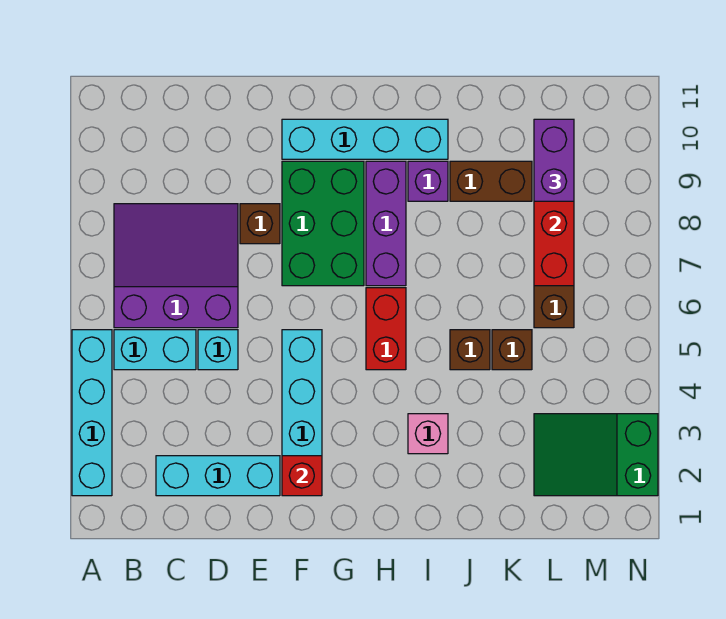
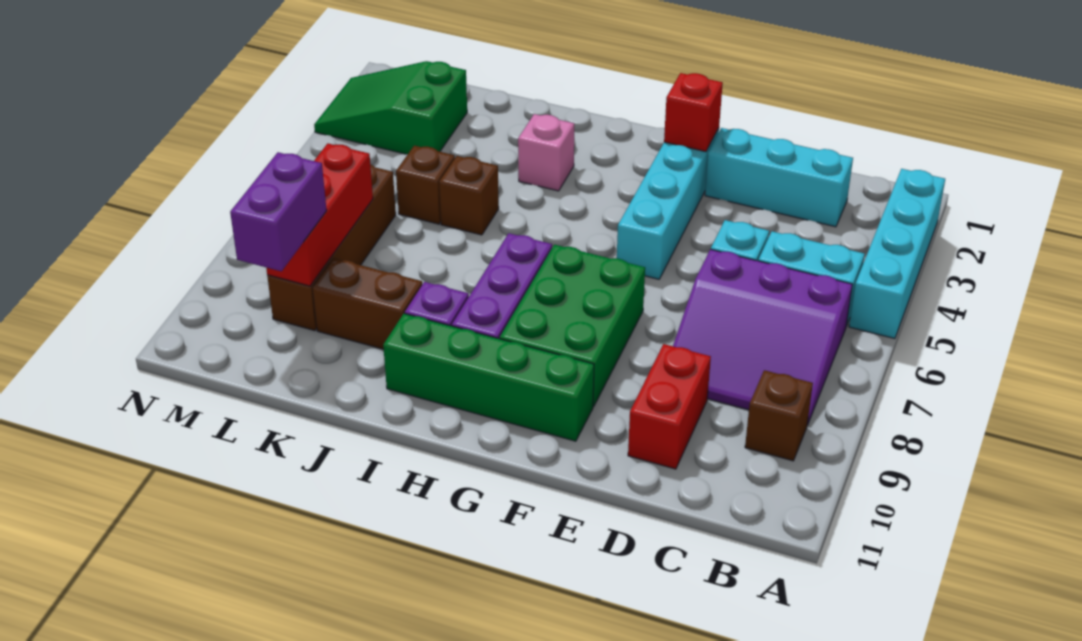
brown 1x1 brick [240,204,280,244] -> brown 1x1 brick moved to [745,370,813,461]
cyan 1x4 brick [282,119,448,159] -> green 1x4 brick [383,313,594,441]
red 1x2 brick [366,288,406,370] -> red 1x2 brick moved to [628,344,711,469]
green 2x3 slope [534,414,658,496] -> green 2x3 slope turned to [314,61,467,154]

